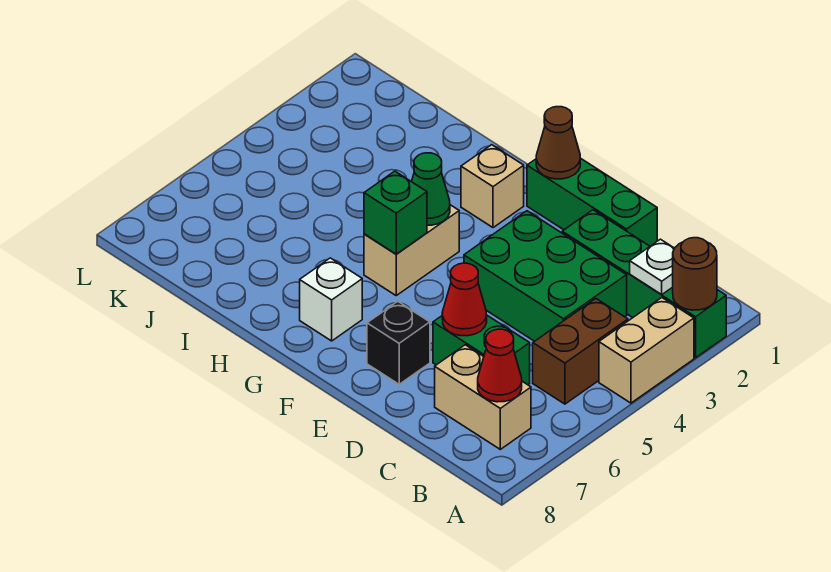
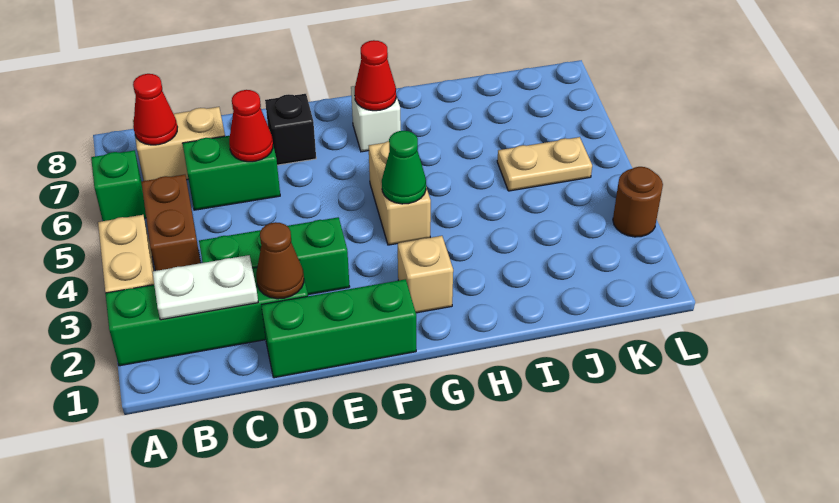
brown 1x1 round brick [673,238,717,310] -> brown 1x1 round brick moved to [613,167,663,237]
white 1x1 plate [630,239,675,295] -> white 1x2 plate [153,255,258,320]
green 2x3 brick [464,211,627,341] -> green 1x3 brick [199,217,350,295]
brown 1x1 cone [536,107,580,179] -> brown 1x1 cone moved to [256,222,304,299]
green 1x1 brick [364,171,427,254] -> green 1x1 brick moved to [91,150,146,221]
none -> red 1x1 cone [355,40,396,111]
none -> tan 1x2 plate [497,137,592,191]

